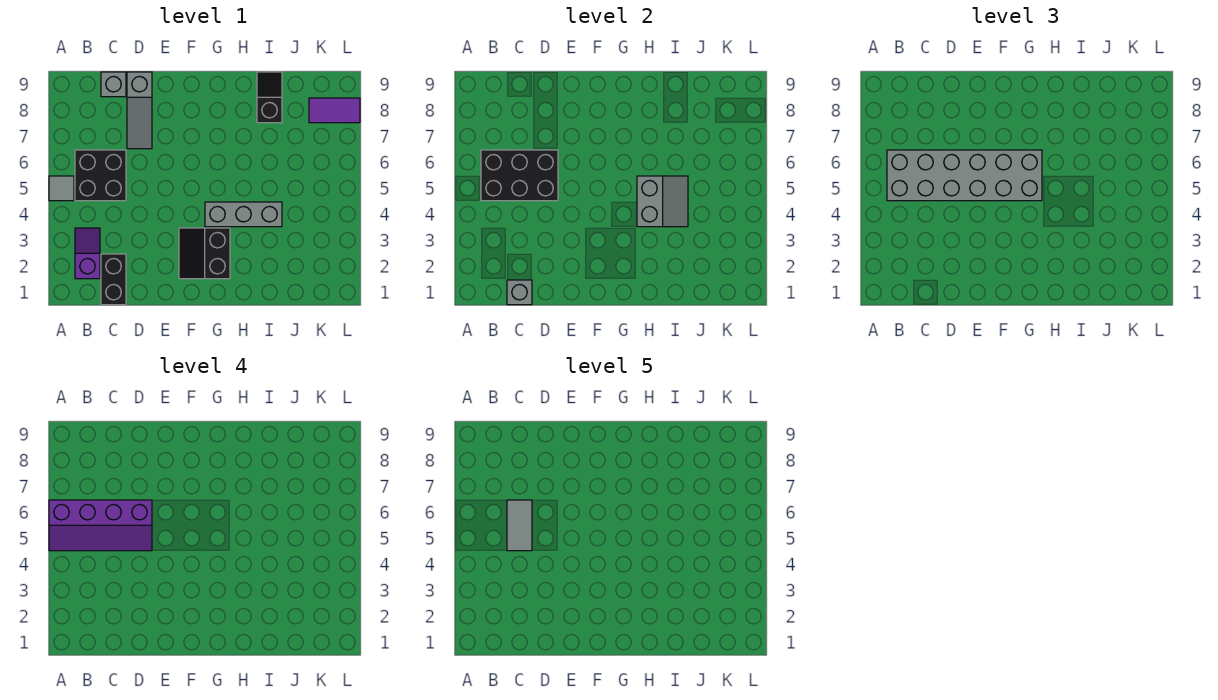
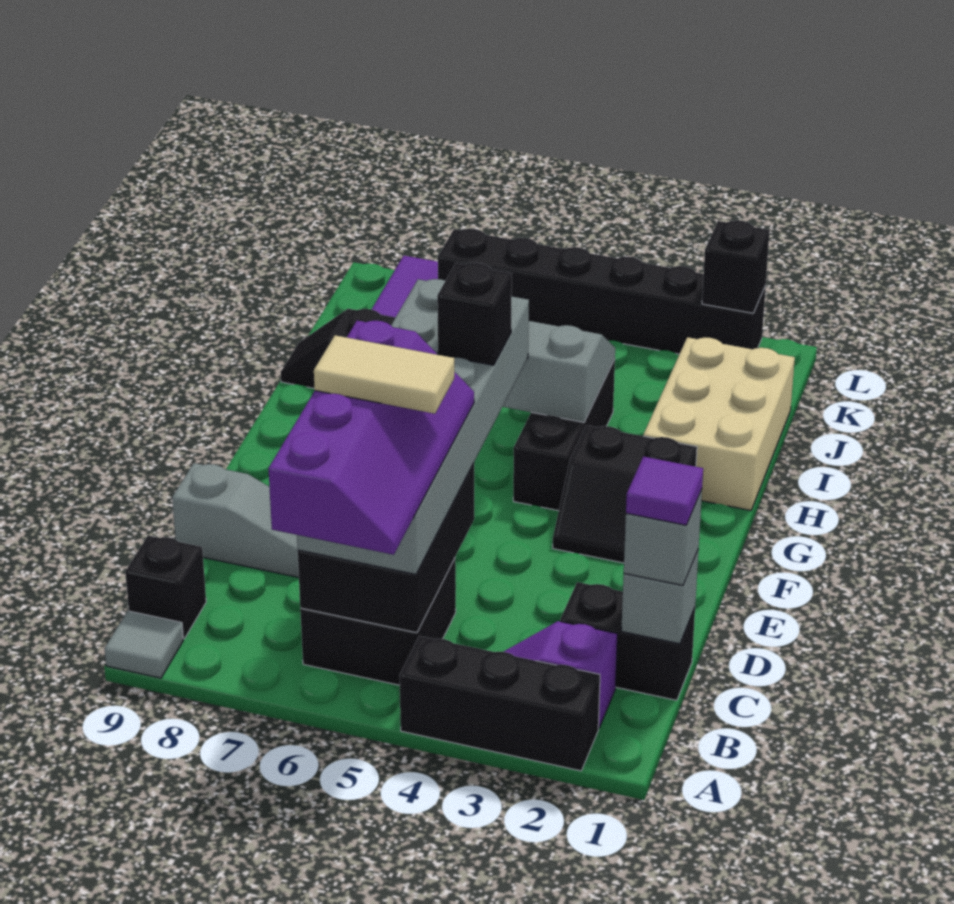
none -> black 1x3 brick [399,636,600,771]
grey 1x1 tile [49,176,74,201] -> grey 1x1 tile moved to [104,611,183,678]
none -> black 1x1 brick [125,536,206,639]
none -> purple 1x1 tile [626,457,703,525]
grey 1x2 tile [507,500,532,551] -> tan 1x2 tile [314,335,454,414]
grey 1x1 brick [101,72,126,97] -> grey 1x1 brick moved to [624,490,702,585]
none -> black 1x1 brick [437,263,512,365]
grey 1x3 brick [205,202,282,227] -> black 1x3 brick [513,359,615,511]
none -> tan 2x3 brick [643,337,795,510]
none -> black 1x6 brick [438,229,766,354]
none -> black 1x1 brick [702,220,770,313]

